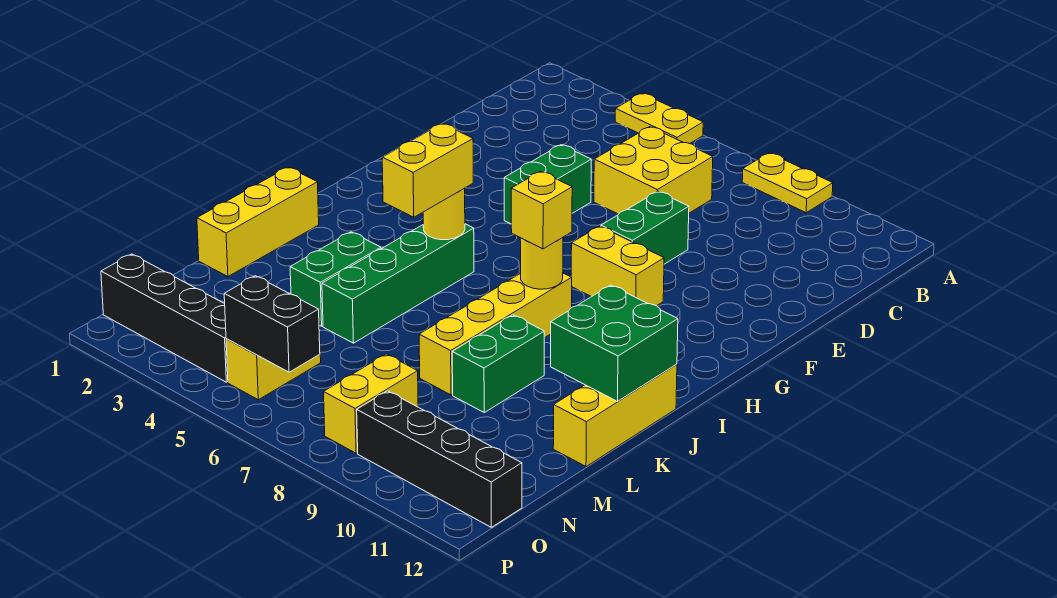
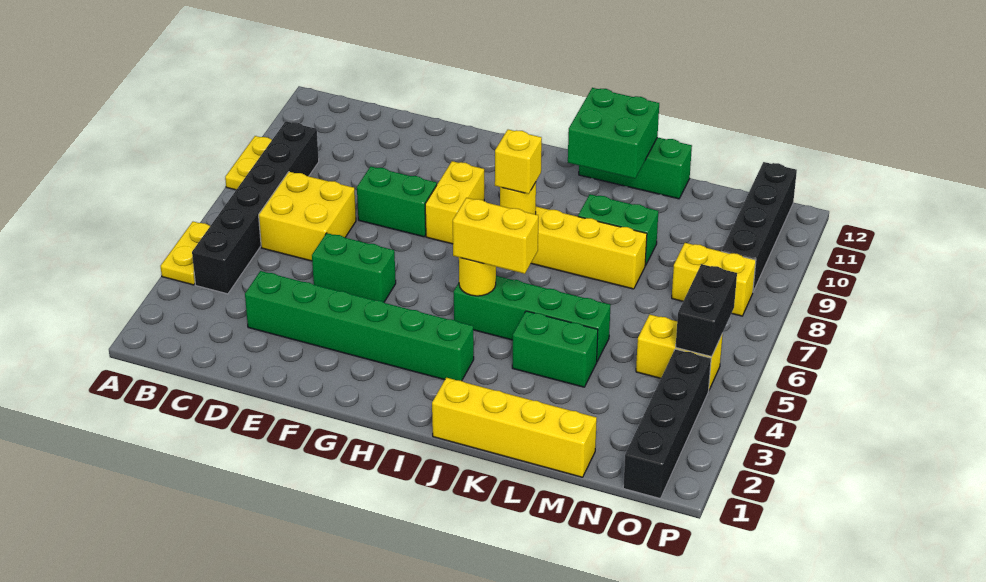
none -> black 1x6 brick [192,121,319,294]
none -> green 1x6 brick [245,271,474,381]
yellow 1x3 brick [197,167,319,277] -> yellow 1x4 brick [432,378,597,477]
yellow 1x3 brick [553,364,677,467] -> green 1x3 brick [579,137,692,199]

